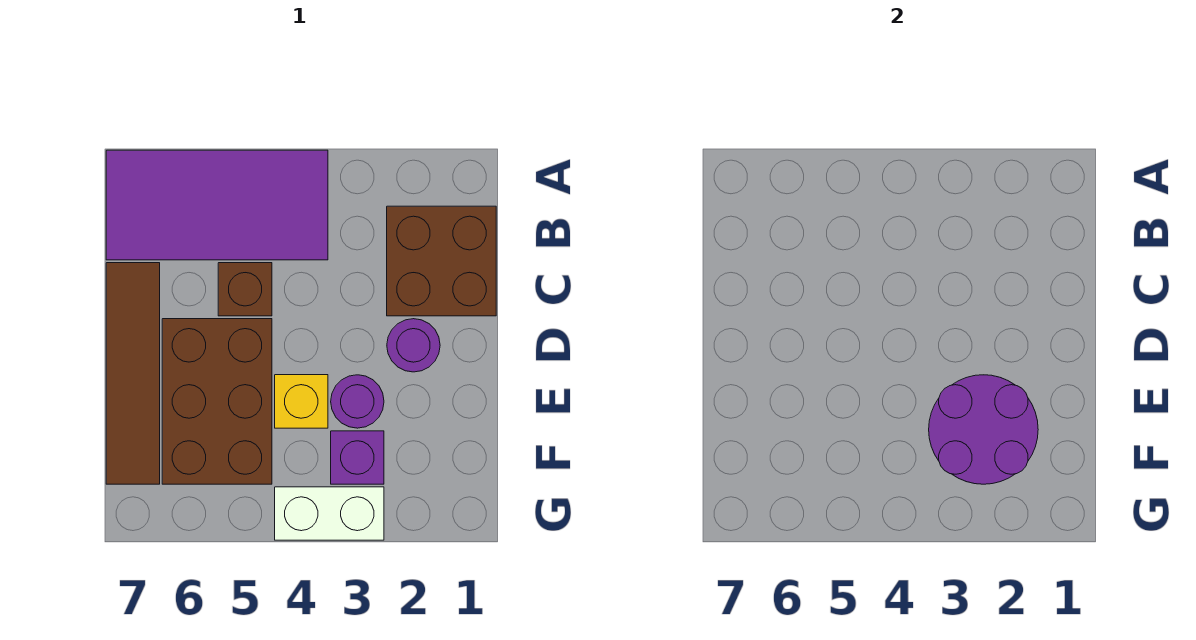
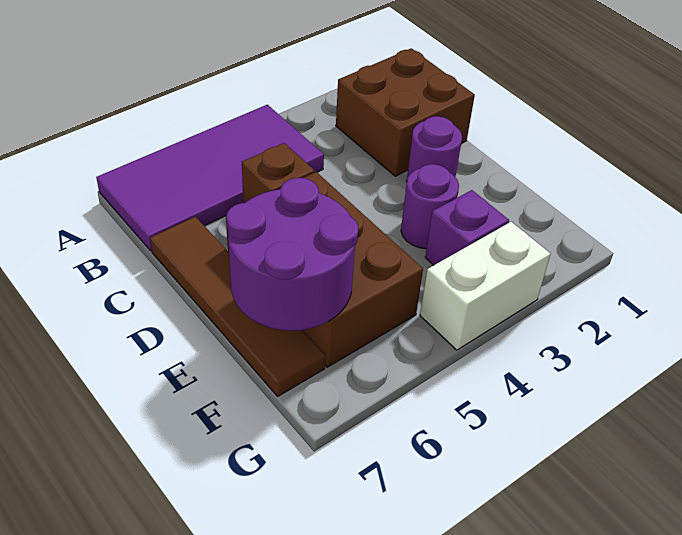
purple 2x2 round brick [929,375,1038,484] -> purple 2x2 round brick moved to [226,178,358,331]
yellow 1x1 brick [275,375,328,428] -> none

